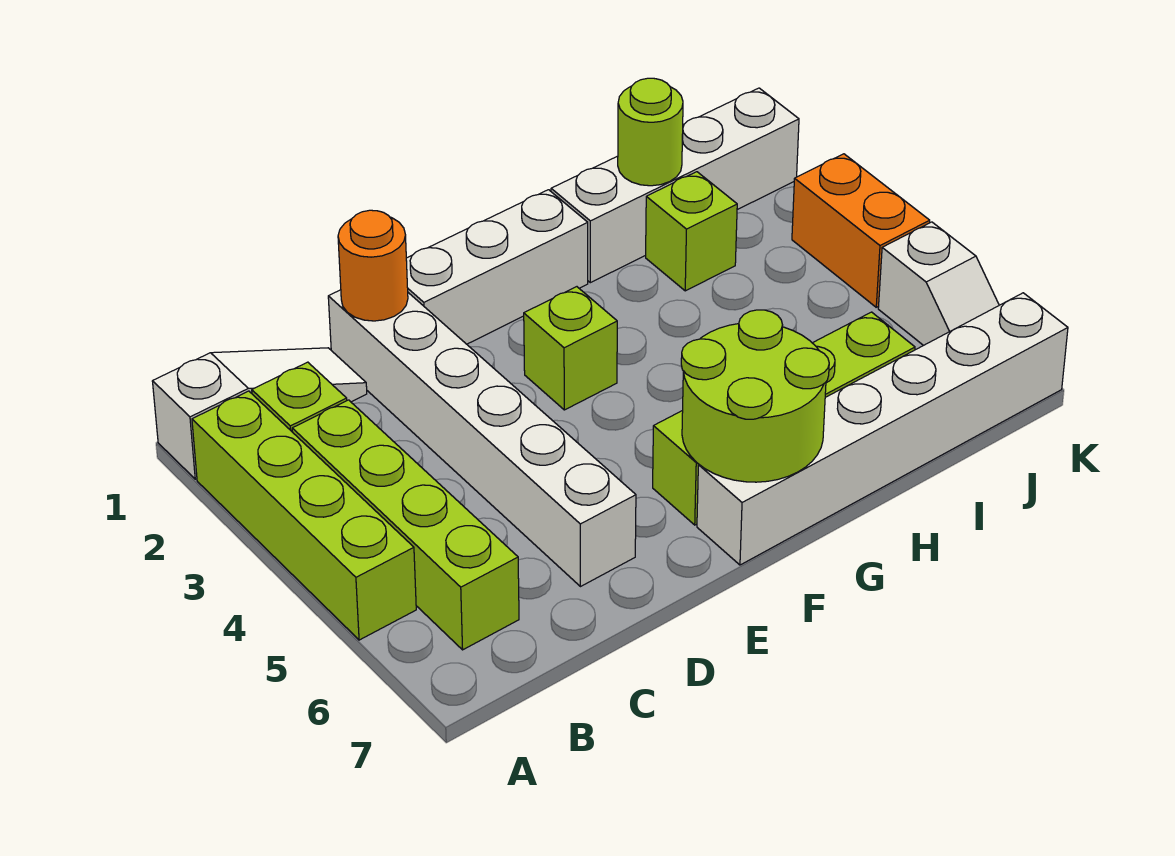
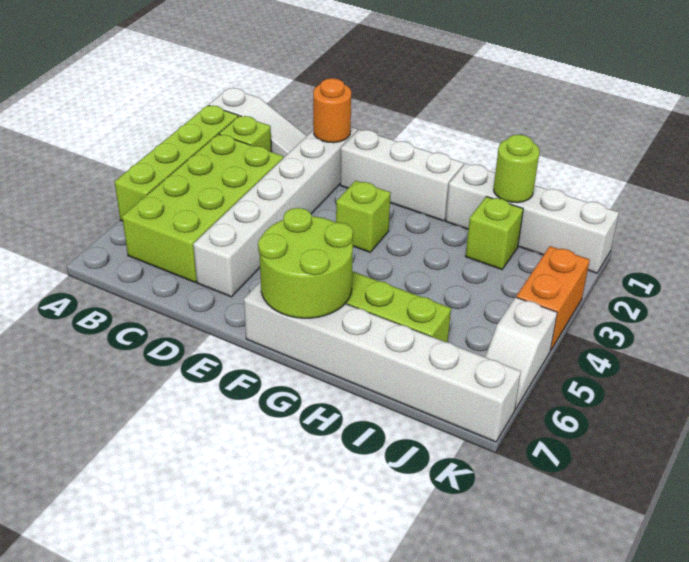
lime 1x4 brick [292,400,519,650] -> lime 2x4 brick [122,134,283,282]

